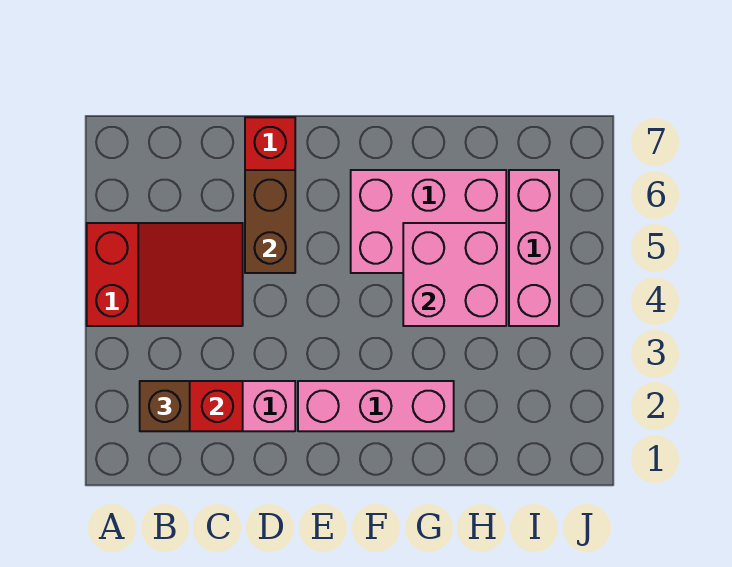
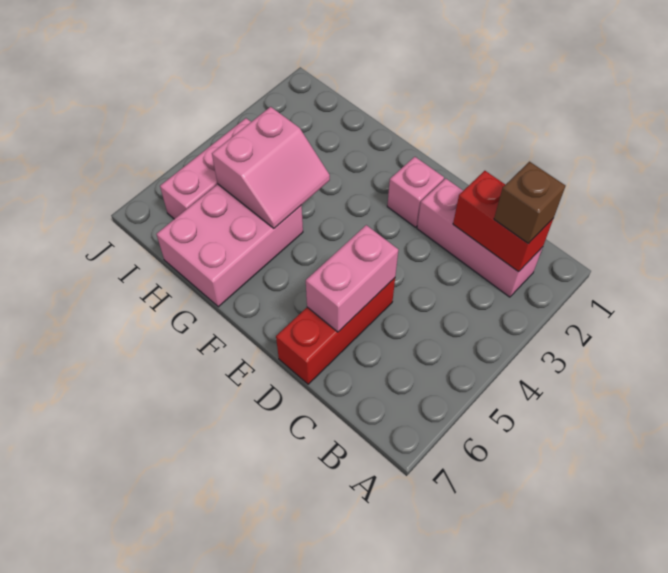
red 2x3 slope [87,223,243,326] -> none
brown 1x2 brick [245,170,295,273] -> pink 1x2 brick [306,225,398,332]
pink 1x3 brick [298,381,454,431] -> pink 1x1 brick [387,157,444,227]
pink 2x3 brick [351,170,506,273] -> pink 2x3 brick turned to [156,184,303,307]
pink 2x2 brick [403,223,506,326] -> pink 2x2 slope [212,107,330,228]

